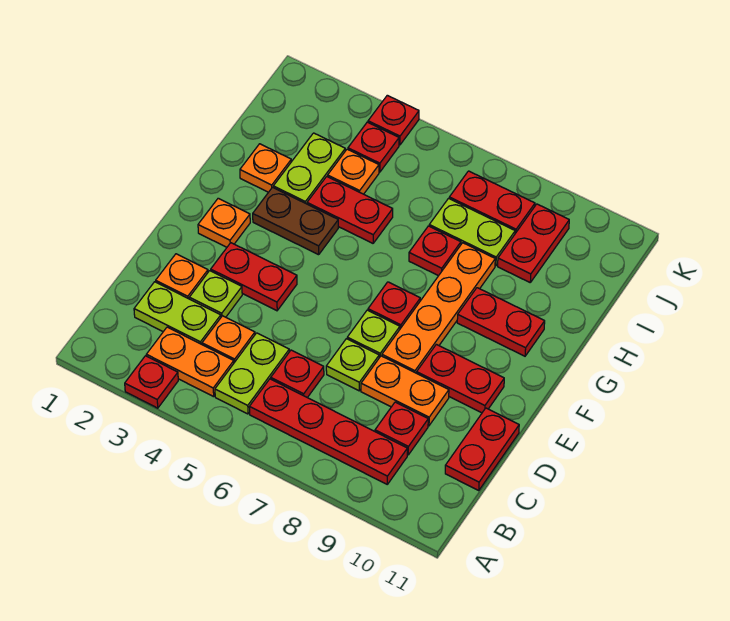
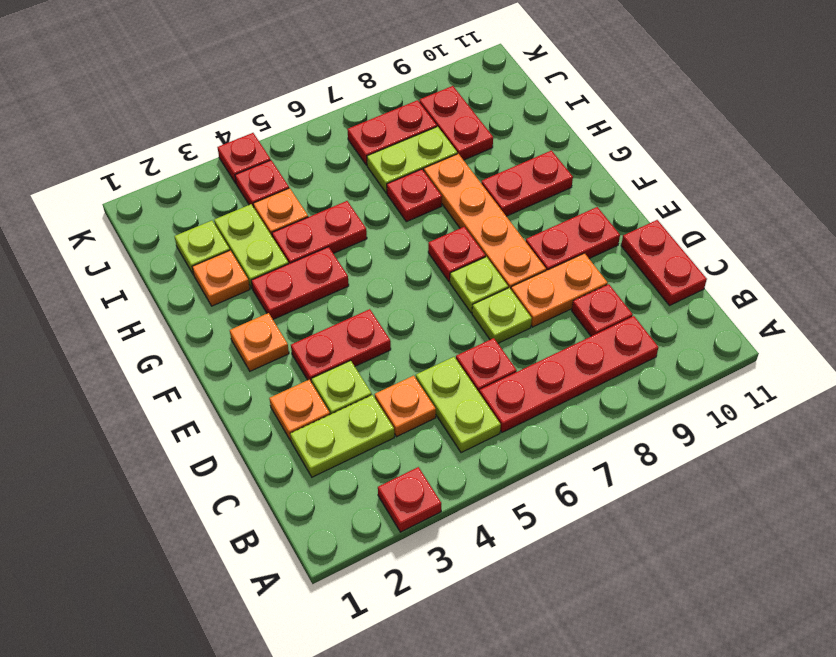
orange 1x2 plate [146,327,234,397] -> none
brown 1x2 plate [253,187,338,255] -> red 1x2 plate [251,247,349,319]
none -> lime 1x1 plate [174,221,230,275]

